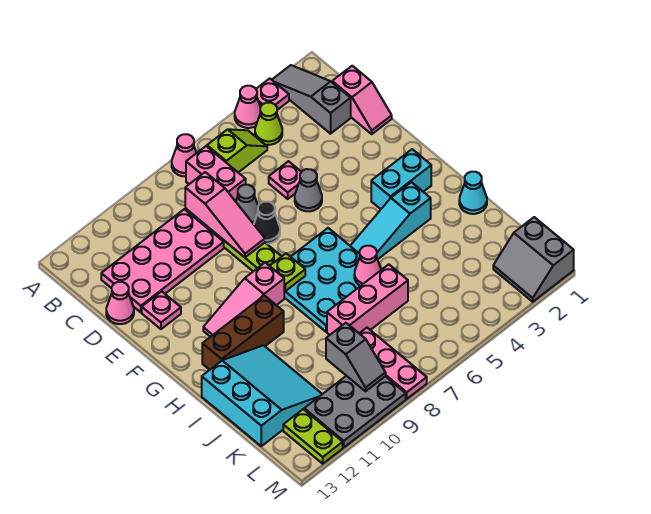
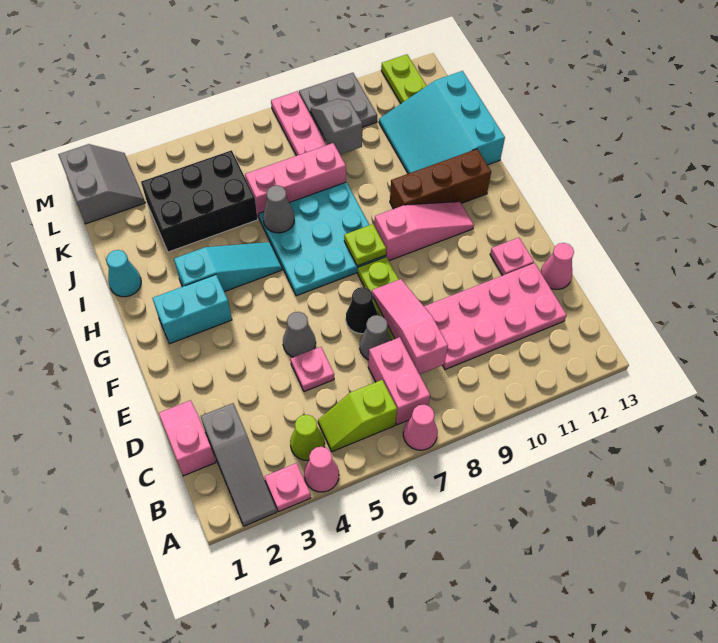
pink 1x1 cone [354,246,381,286] -> grey 1x1 cone [263,185,294,233]
none -> black 2x3 brick [141,150,258,252]
grey 2x3 plate [304,376,406,447] -> grey 2x2 plate [299,73,377,141]

